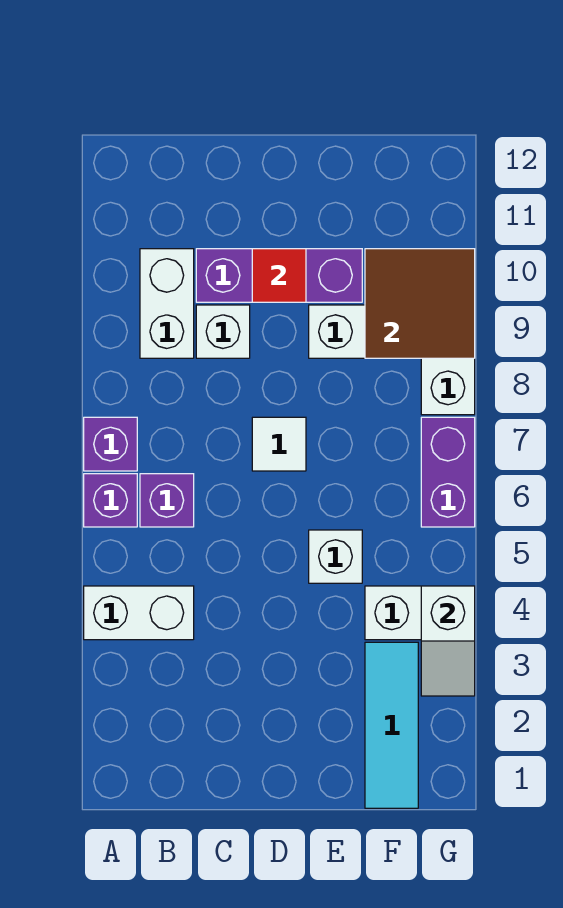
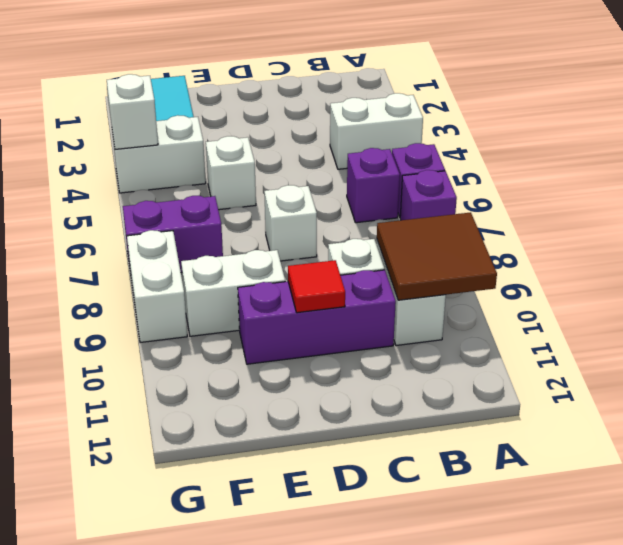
white 1x1 tile [252,417,306,471] -> white 1x1 brick [264,185,317,261]
brown 2x2 tile [365,249,475,358] -> brown 2x2 tile moved to [377,212,497,300]
purple 1x2 brick [421,417,475,527] -> purple 1x2 brick turned to [123,196,223,273]

